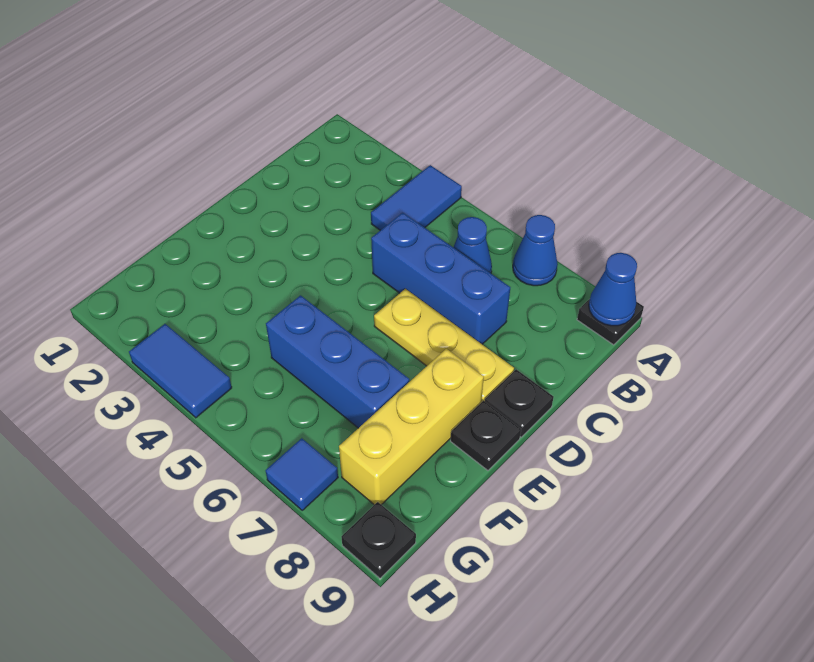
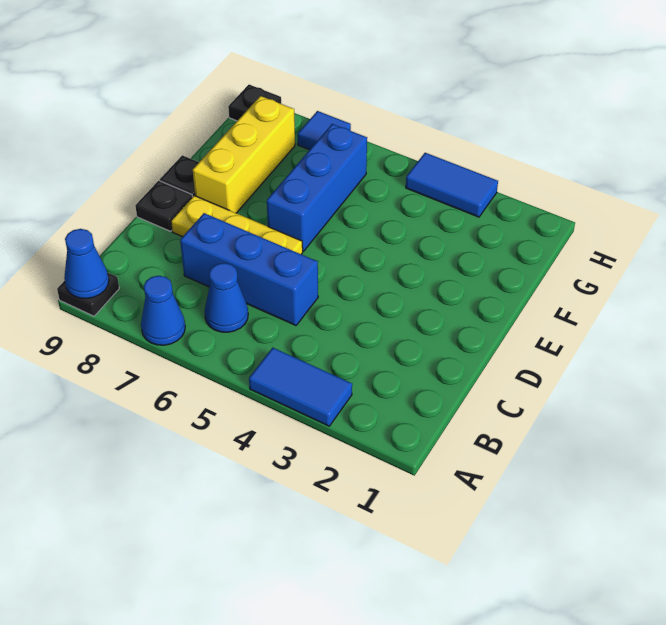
blue 1x2 tile [371,165,462,230] -> blue 1x2 tile turned to [249,348,352,426]
blue 1x3 brick [266,295,409,428] -> blue 1x3 brick turned to [267,124,367,251]

